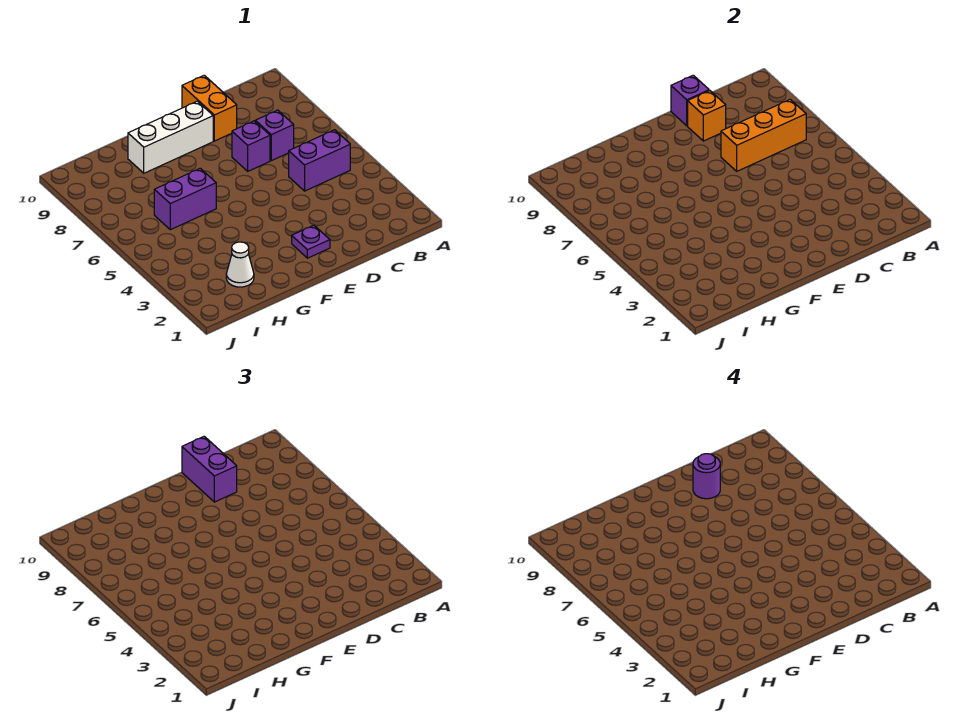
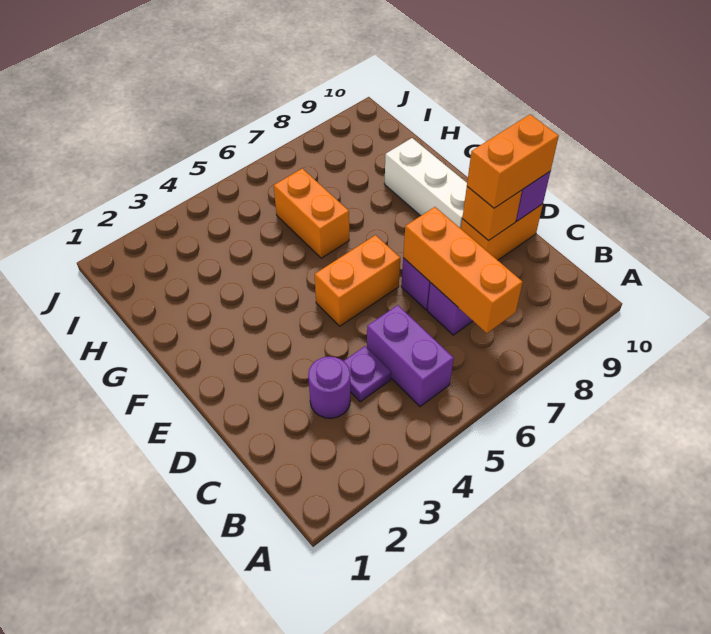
purple 1x2 brick [182,436,237,502] -> orange 1x2 brick [467,114,559,208]
purple 1x1 round brick [693,454,720,499] -> purple 1x1 round brick moved to [308,357,350,418]
purple 1x1 plate [292,225,330,258] -> purple 1x1 plate moved to [344,346,391,402]
none -> orange 1x2 brick [315,235,400,326]
purple 1x2 brick [154,168,216,230] -> orange 1x2 brick [274,168,349,258]
white 1x1 cone [226,242,254,287] -> none

